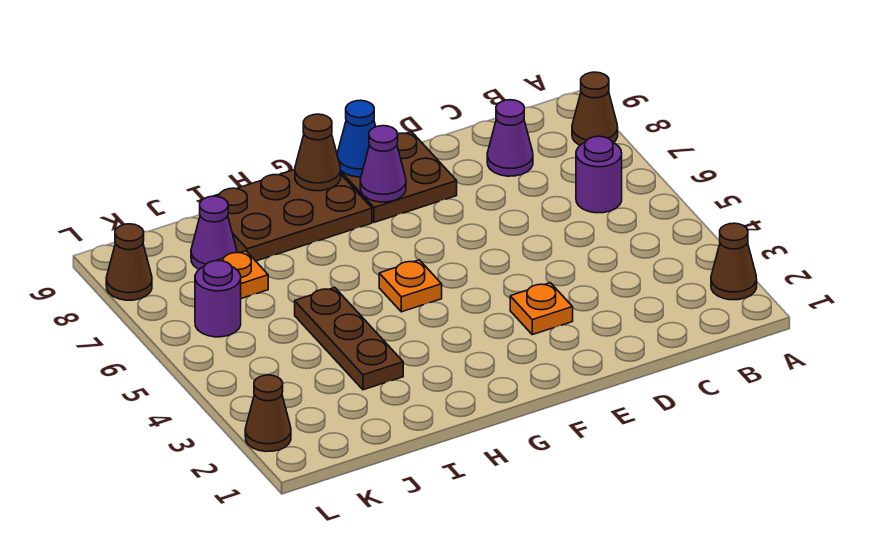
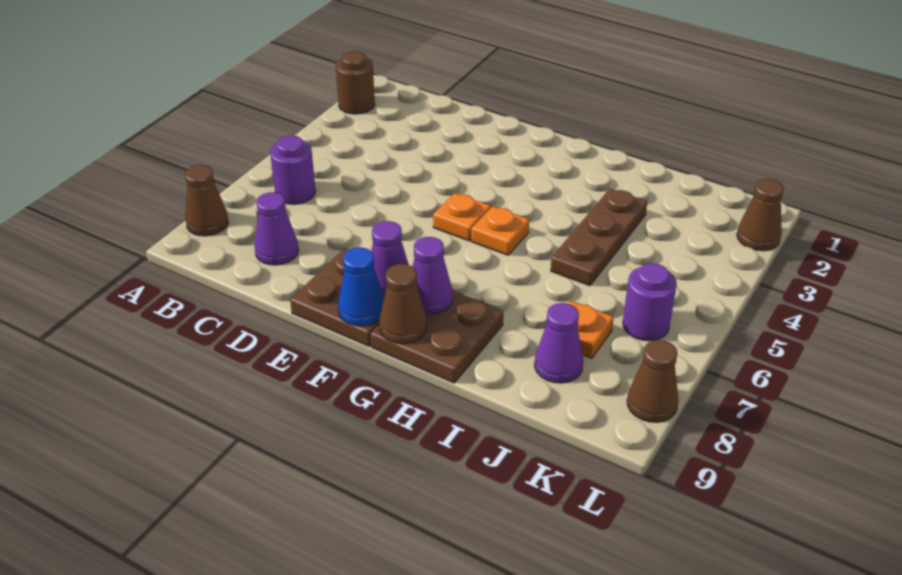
brown 1x1 cone [711,223,757,300] -> brown 1x1 round brick [336,51,375,114]
orange 1x1 plate [510,283,573,335] -> orange 1x1 plate moved to [433,193,491,241]
brown 2x3 plate [215,170,372,261] -> brown 2x2 plate [370,291,503,383]
none -> purple 1x1 cone [412,237,453,315]

